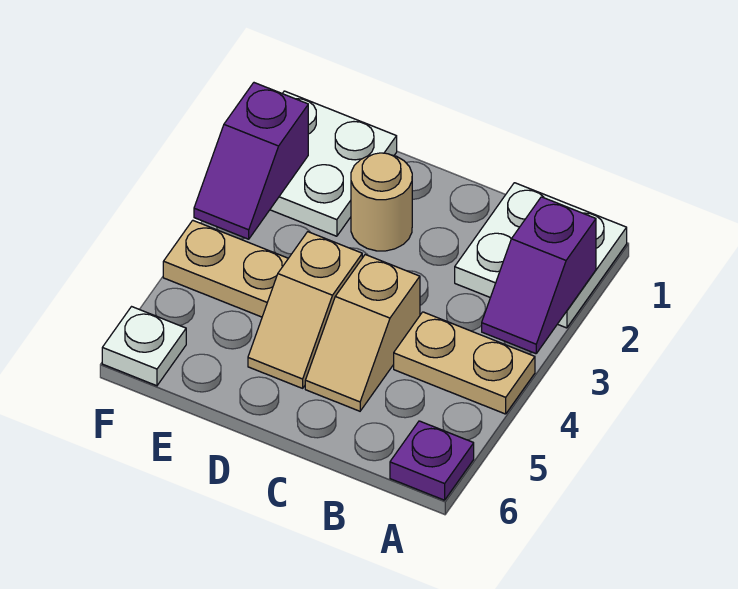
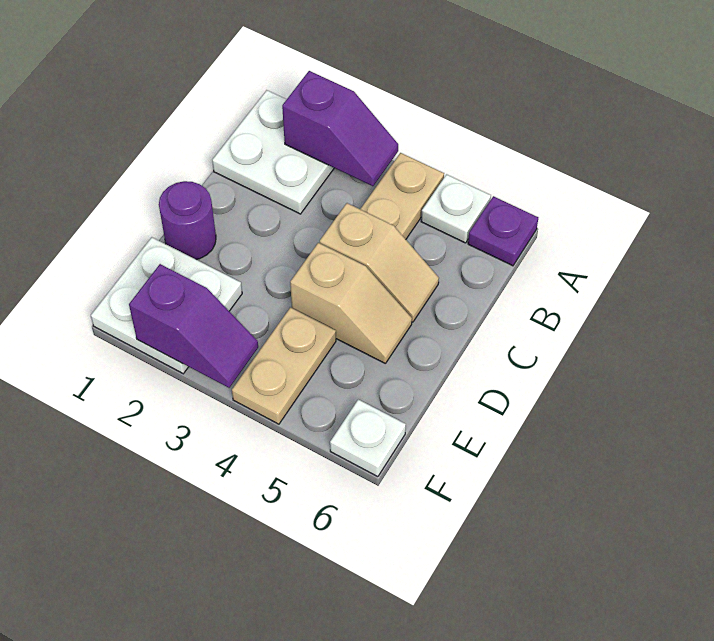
none -> white 1x1 plate [421,174,491,243]
none -> purple 1x1 round brick [159,181,216,260]
tan 1x1 round brick [351,153,412,251] -> none

